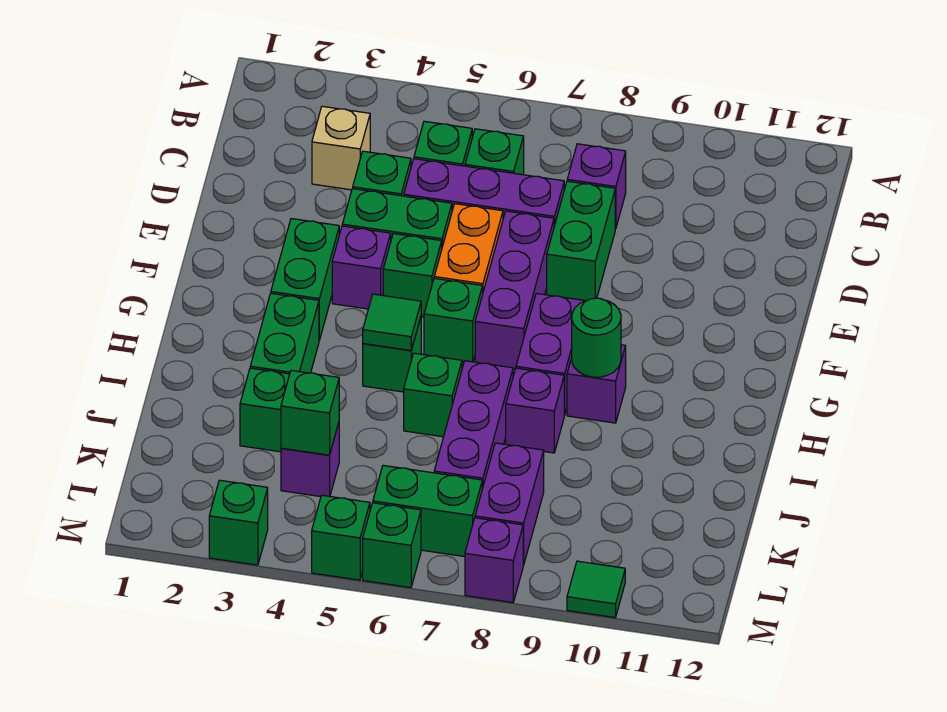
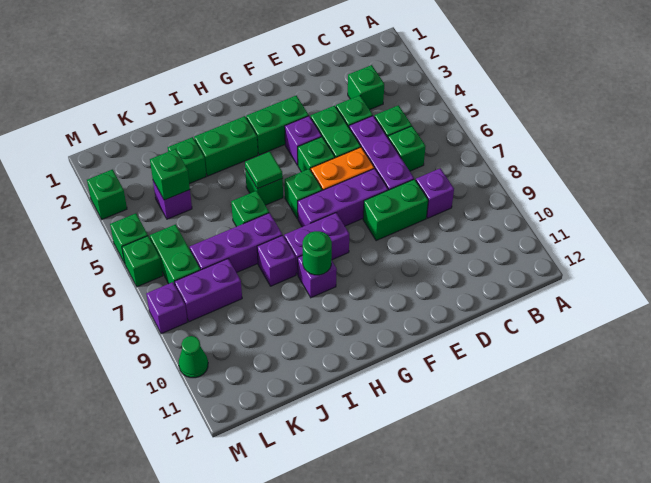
tan 1x1 brick [312,106,370,190] -> green 1x1 brick [348,65,384,110]
green 1x1 tile [567,561,625,617] -> green 1x1 cone [179,336,208,378]

